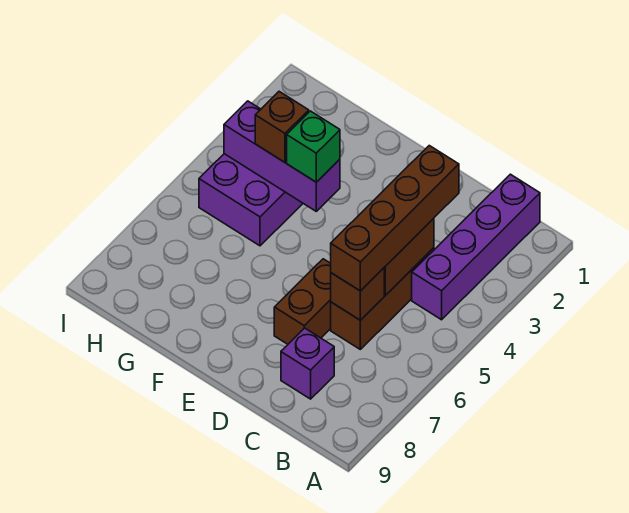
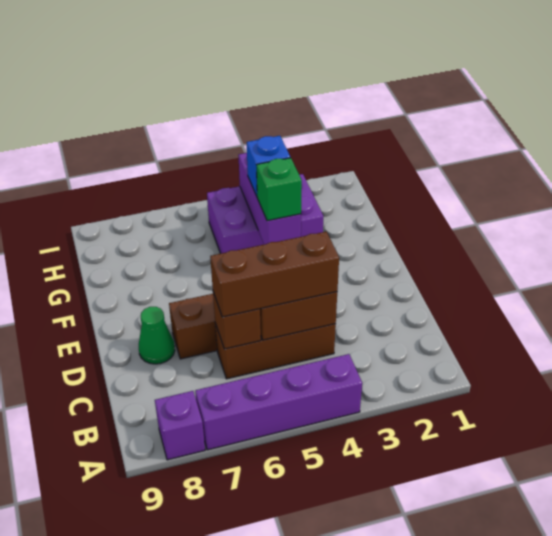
purple 1x4 brick [412,174,540,320] -> purple 1x4 brick moved to [195,354,362,450]
brown 1x4 brick [331,146,459,291] -> brown 1x3 brick [210,232,339,317]
purple 1x1 brick [281,328,334,399] -> purple 1x1 brick moved to [155,391,205,460]
none -> green 1x1 cone [139,307,175,364]
brown 1x1 brick [255,92,309,162] -> blue 1x1 brick [247,136,290,196]

